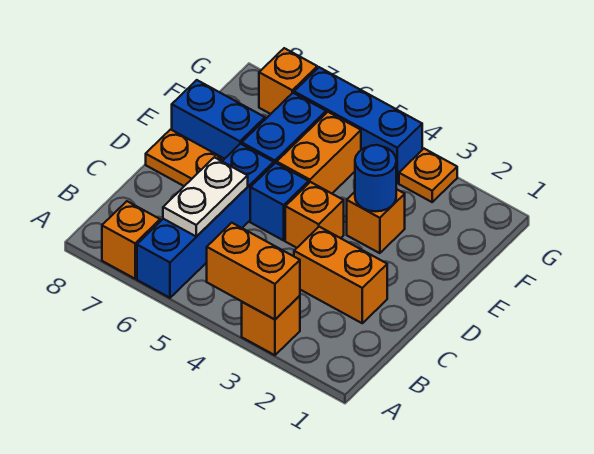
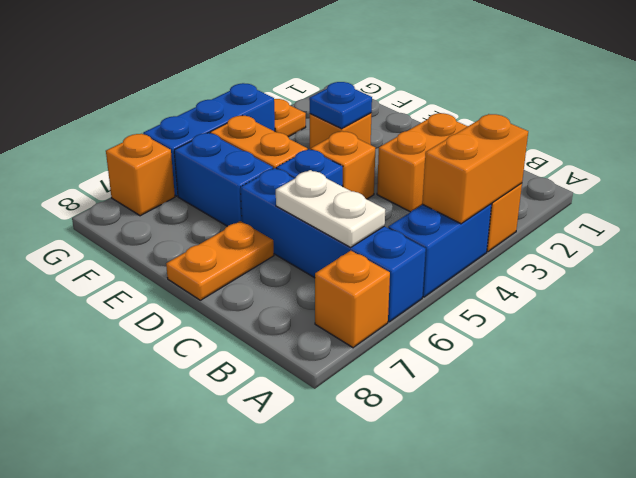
blue 1x1 round brick [355,145,396,211] -> blue 1x1 plate [309,82,372,129]
blue 1x2 brick [172,80,265,159] -> blue 1x2 brick moved to [388,204,492,297]

